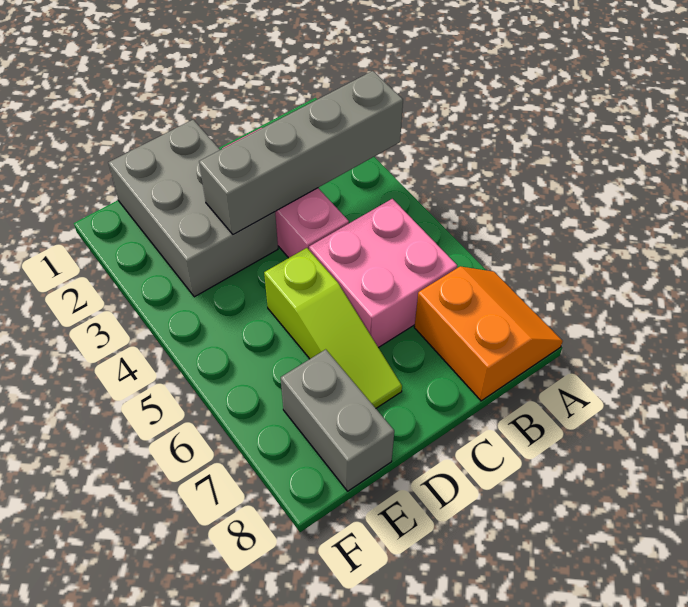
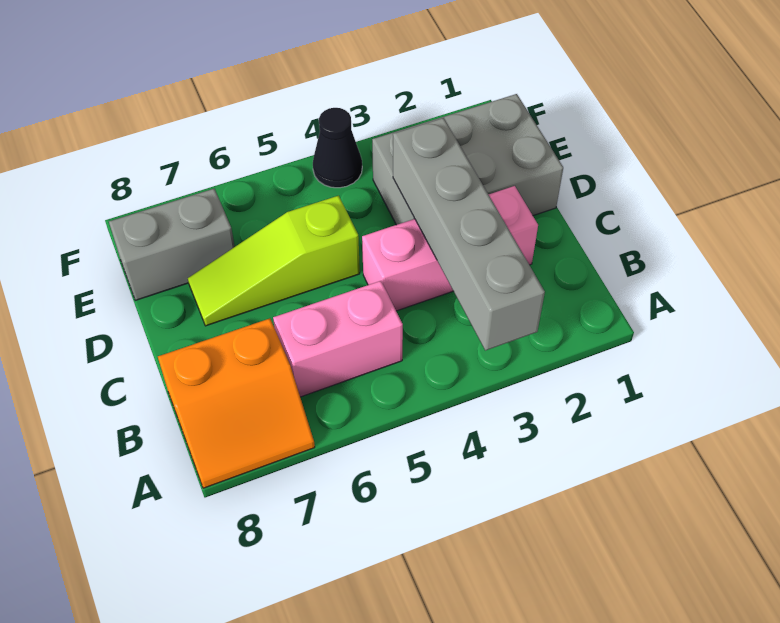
pink 2x2 brick [309,199,457,348] -> pink 1x2 brick [273,281,403,397]
none -> black 1x1 cone [313,108,362,188]

